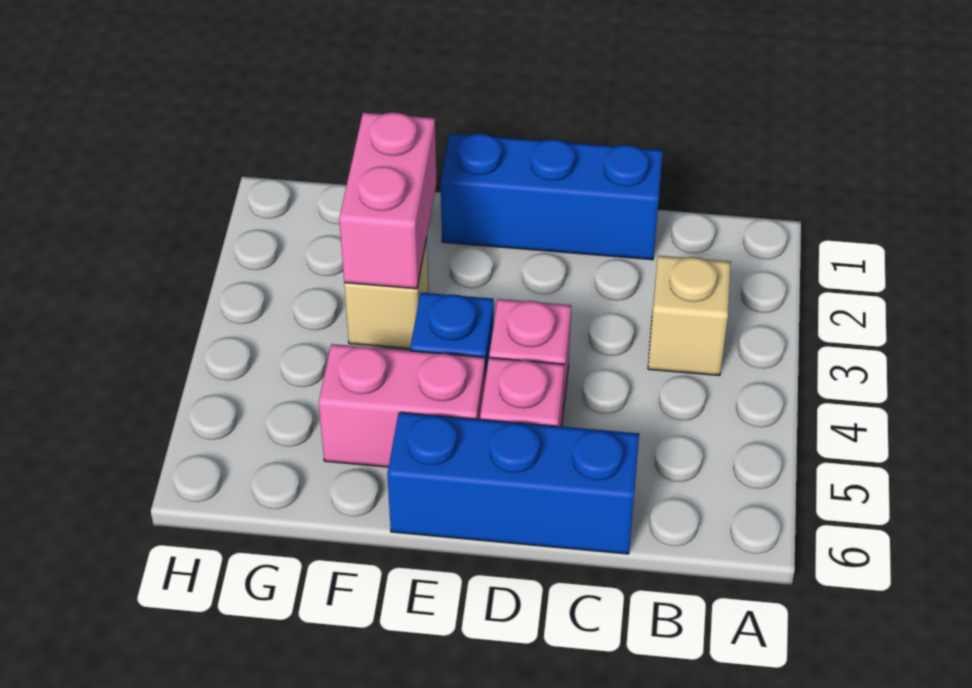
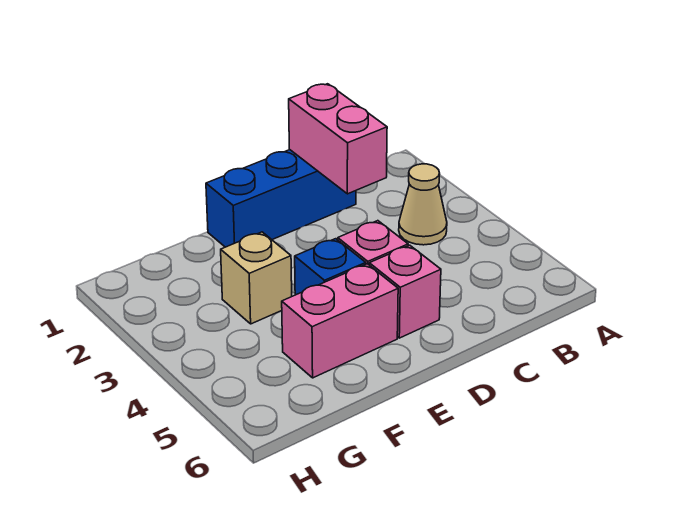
tan 1x1 brick [648,256,731,376] -> tan 1x1 cone [399,164,447,245]
blue 1x3 brick [387,412,639,554] -> none
pink 1x2 brick [339,112,437,289] -> pink 1x2 brick moved to [289,84,387,194]

